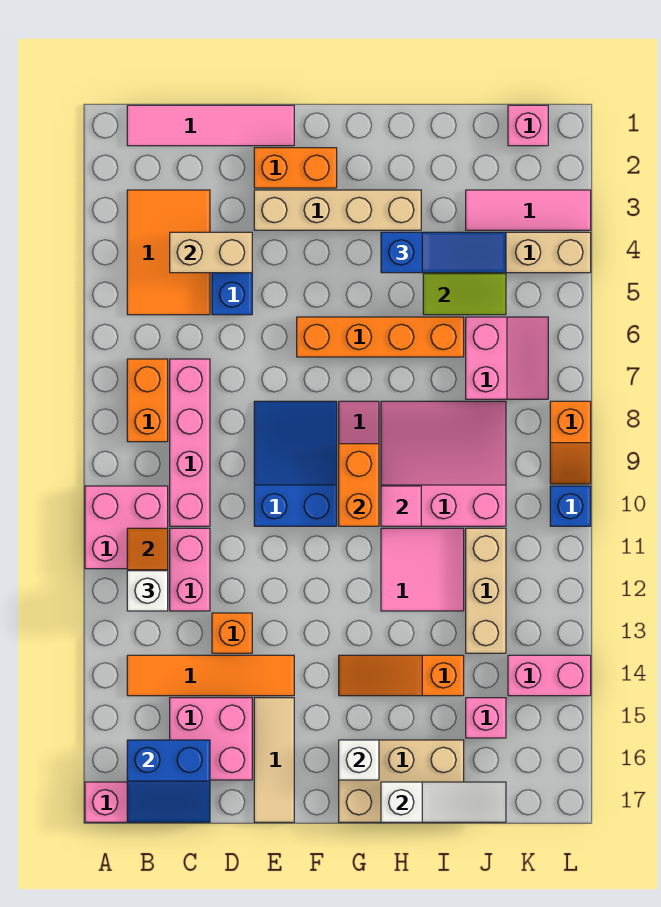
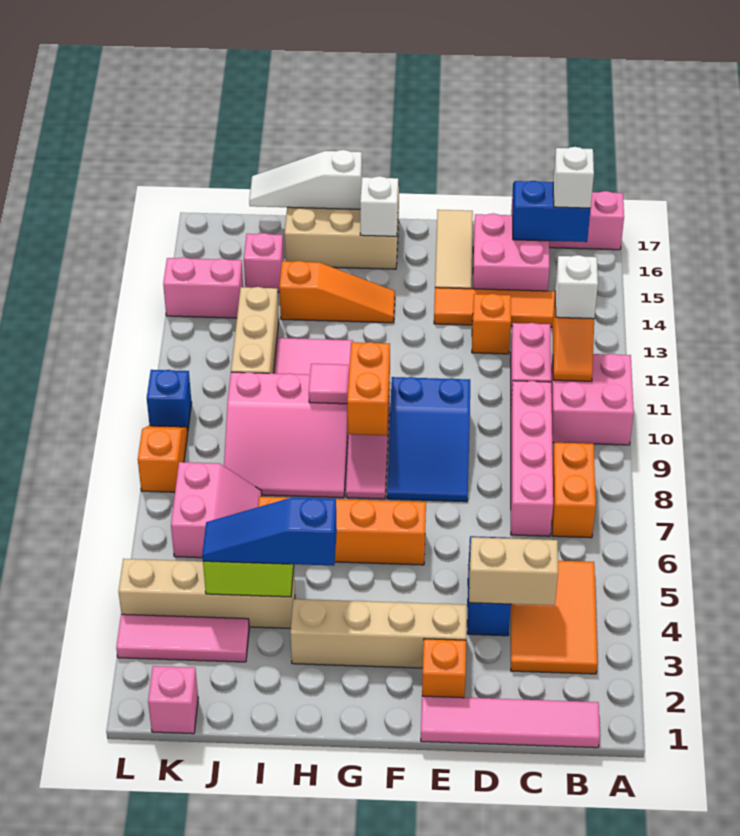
none -> white 1x1 brick [553,147,594,208]
orange 1x2 brick [254,148,337,188] -> orange 1x1 brick [422,639,466,698]
pink 2x2 slope [466,317,548,399] -> pink 2x2 slope turned to [171,462,262,558]

